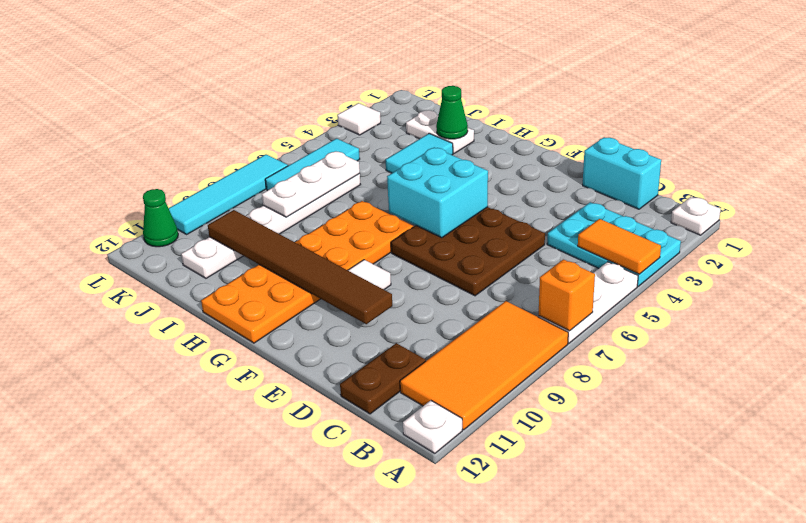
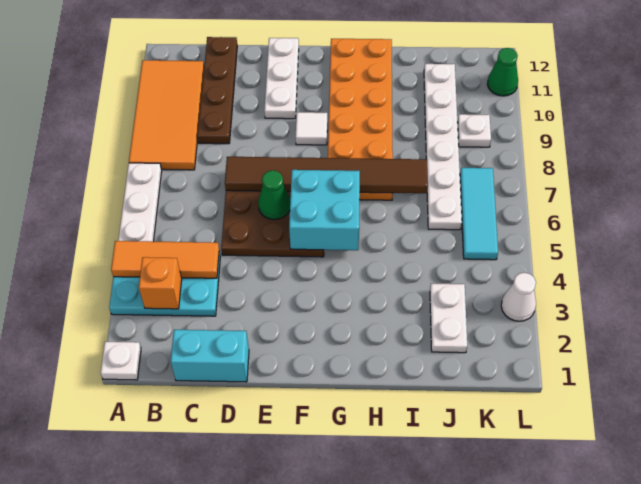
orange 1x2 tile [578,219,661,274] -> orange 1x3 tile [111,241,219,278]
orange 1x1 brick [539,259,595,331] -> orange 1x1 brick moved to [139,257,182,309]
white 1x1 plate [403,400,462,453] -> white 1x1 plate moved to [458,114,491,147]
brown 1x2 plate [340,343,426,414] -> brown 1x4 plate [198,37,237,144]
brown 1x6 tile [208,210,392,324] -> brown 1x6 tile moved to [225,157,428,193]
white 1x2 plate [406,110,474,154] -> white 1x2 plate turned to [430,284,467,353]
green 1x1 cone [436,86,468,139] -> green 1x1 cone moved to [258,170,290,220]
cyan 1x2 tile [386,133,453,173] -> none
white 1x3 plate [262,152,360,217] -> white 1x3 plate moved to [264,38,299,119]
white 1x1 tile [337,103,381,135] -> white 1x1 cone [501,273,536,321]
cyan 1x4 tile [169,155,288,234] -> none

